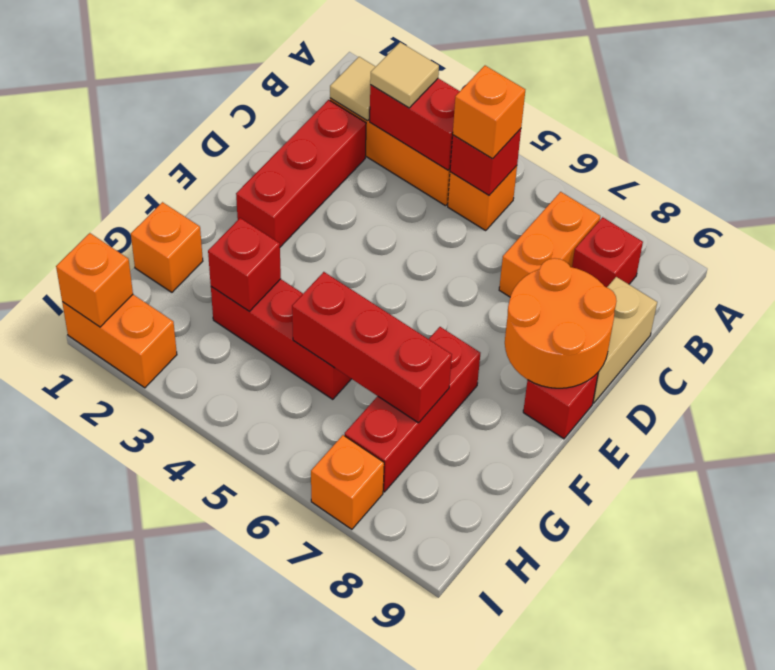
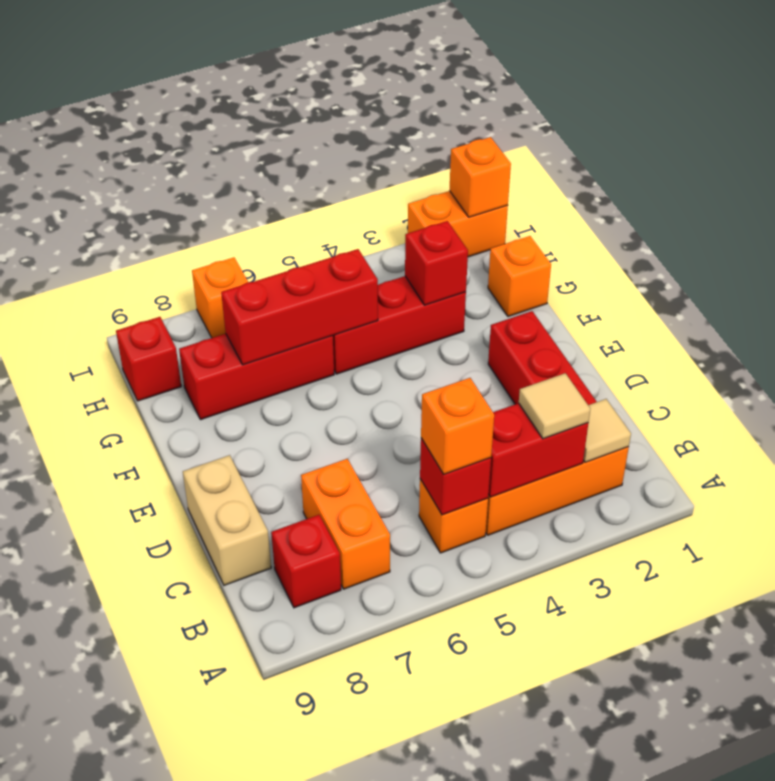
orange 2x2 round brick [505,258,616,388] -> none
red 1x1 brick [523,373,598,439] -> red 1x1 brick moved to [116,317,181,401]
red 1x3 brick [345,327,480,492] -> red 1x3 brick turned to [179,334,334,420]

